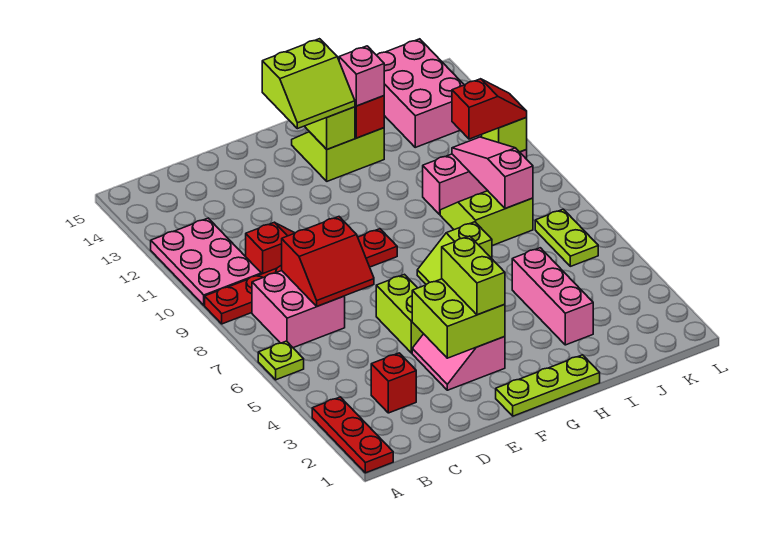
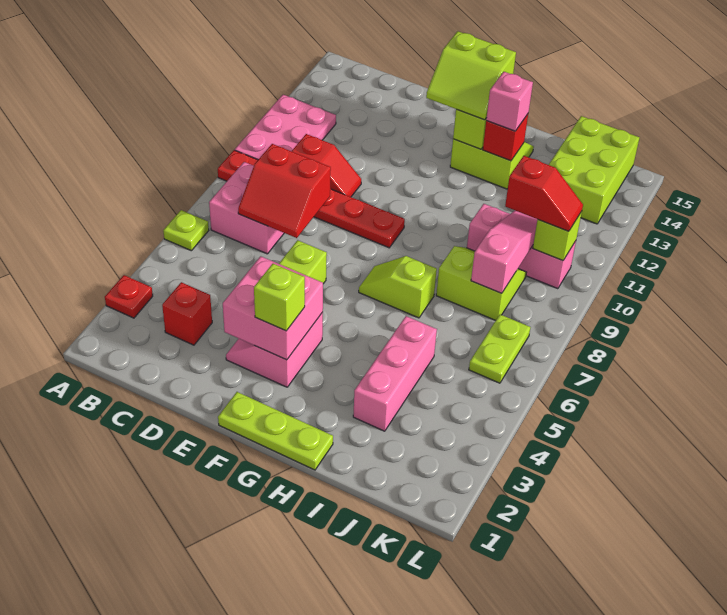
red 1x3 plate [312,397,393,473] -> red 1x1 plate [105,275,153,318]
lime 2x2 brick [412,279,505,358] -> pink 2x2 brick [223,256,323,360]
lime 1x2 brick [442,236,505,315] -> lime 1x1 brick [254,264,305,331]
pink 2x3 brick [377,39,464,147] -> lime 2x3 brick [549,116,639,224]

